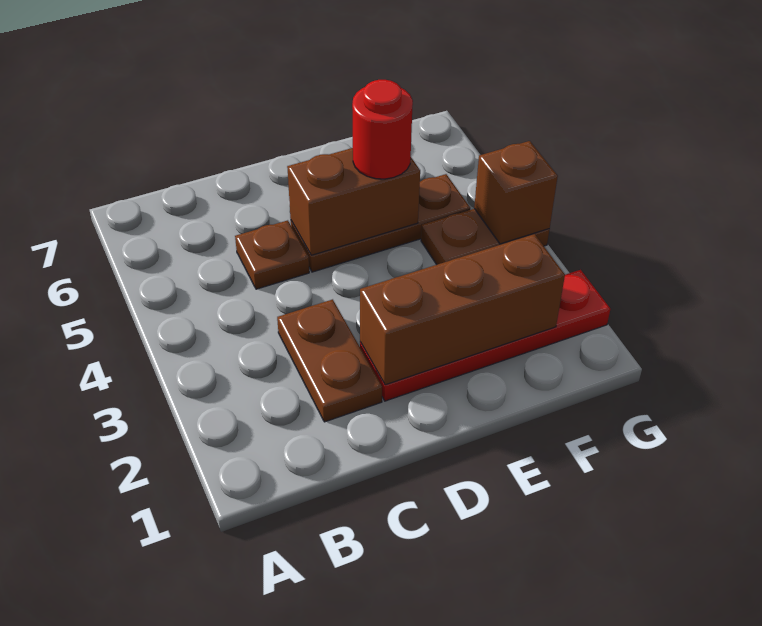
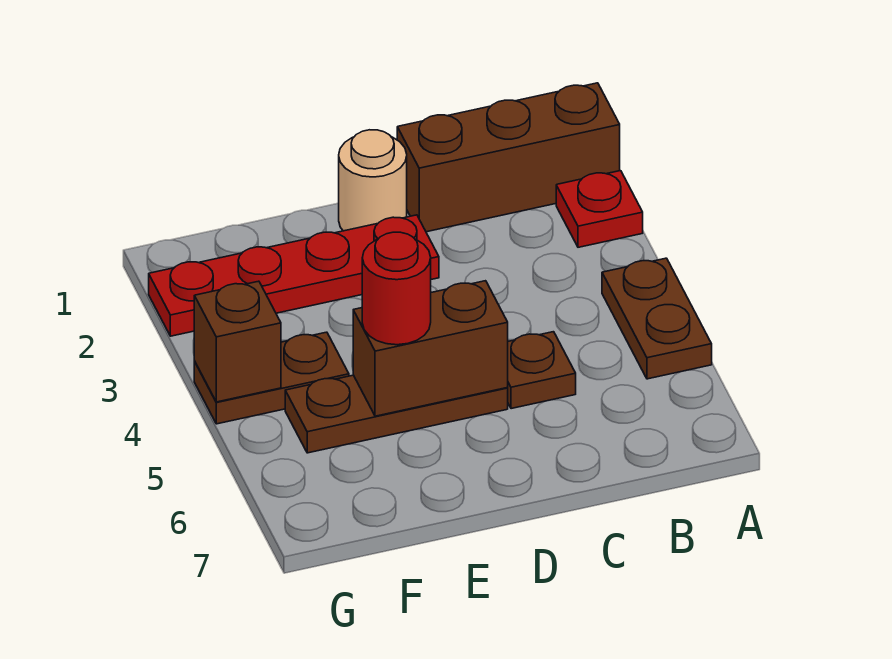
none -> red 1x1 plate [556,171,643,247]
brown 1x2 plate [277,299,382,422] -> brown 1x2 plate moved to [602,258,712,379]
none -> tan 1x1 round brick [339,130,407,231]
brown 1x3 brick [360,234,565,385] -> brown 1x3 brick moved to [397,83,620,232]

